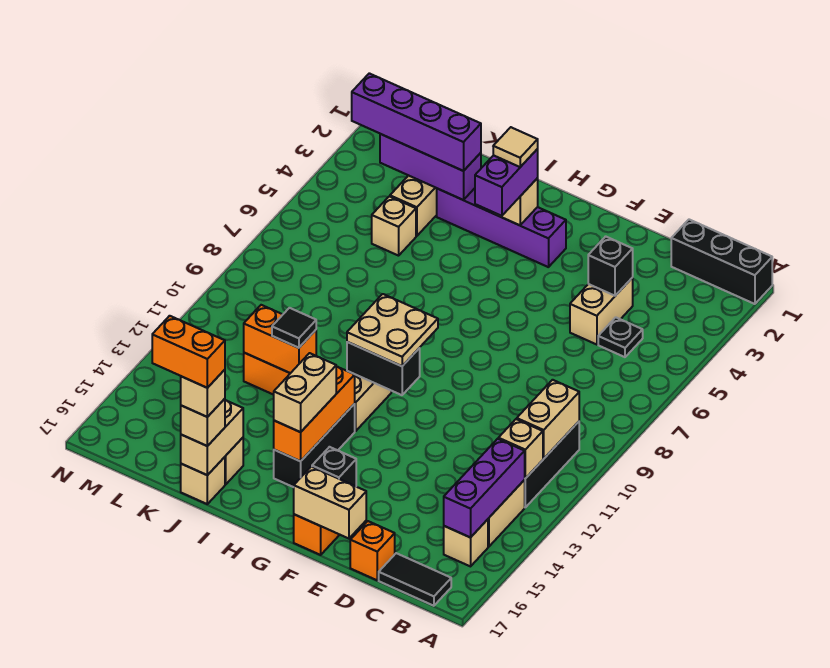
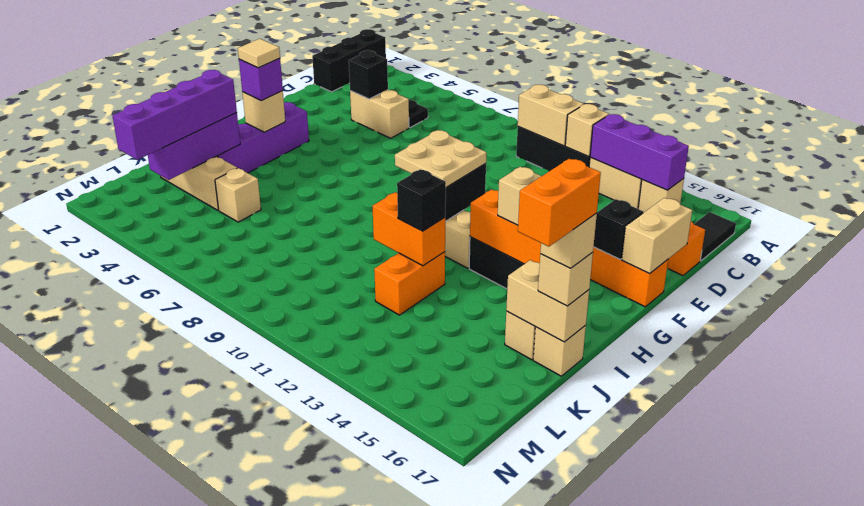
purple 1x2 brick [475,149,538,216] -> purple 1x1 brick [239,58,283,101]
orange 1x2 brick [244,305,316,373] -> orange 1x2 brick turned to [372,192,445,266]
black 1x1 tile [272,308,316,348] -> black 1x1 brick [397,169,446,231]

